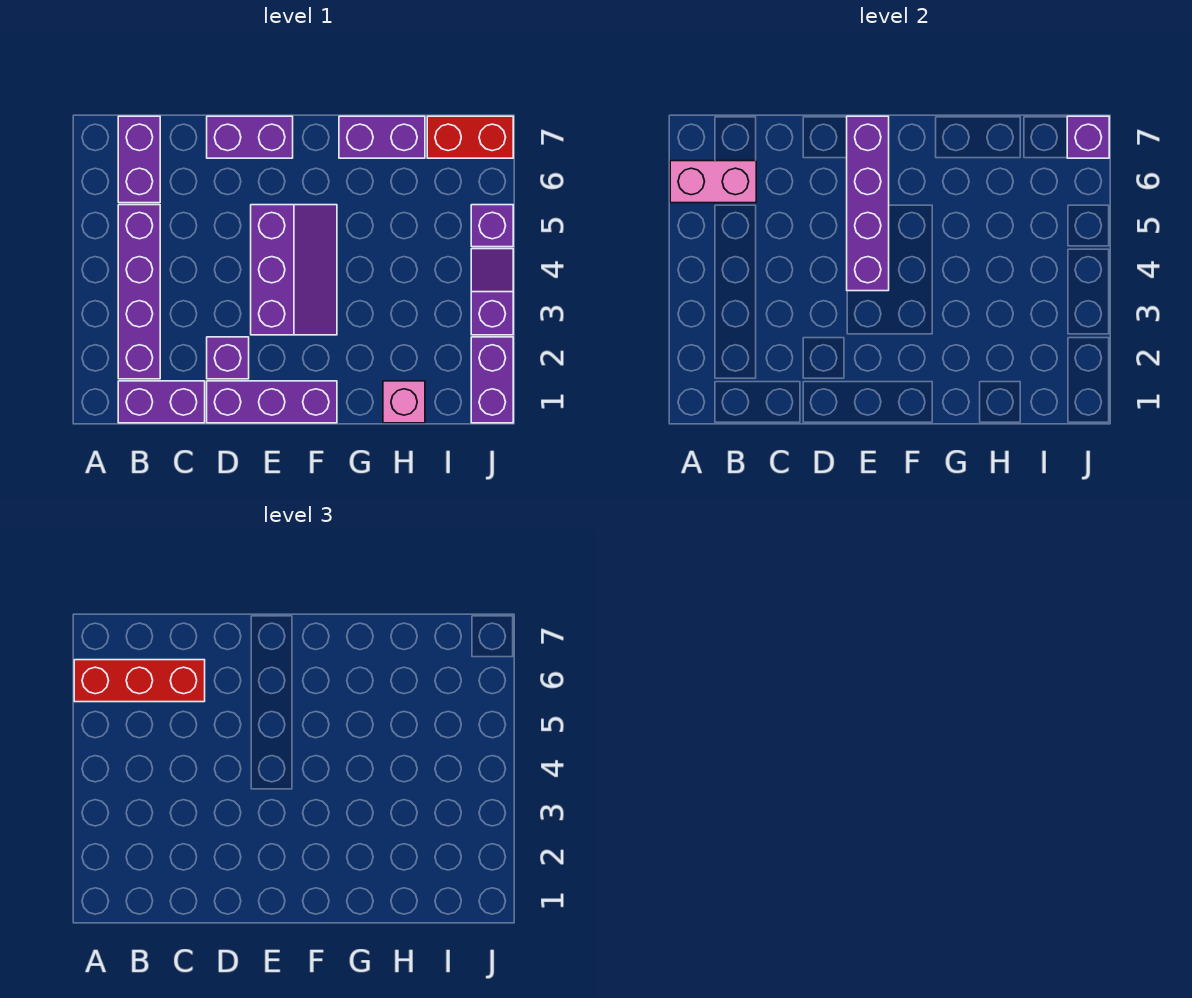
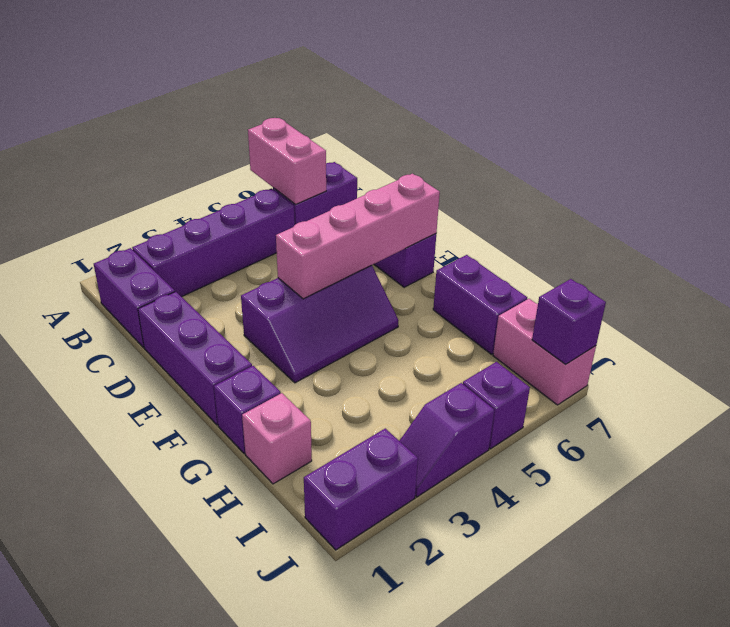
red 1x3 brick [74,660,205,702] -> none
purple 1x1 brick [207,337,249,379] -> purple 1x1 brick moved to [214,366,281,454]
purple 1x4 brick [847,116,889,291] -> pink 1x4 brick [276,174,440,299]
red 1x2 brick [427,116,513,158] -> pink 1x2 brick [493,299,596,405]
purple 1x2 slope [471,249,513,335] -> purple 1x2 slope turned to [400,383,494,497]

